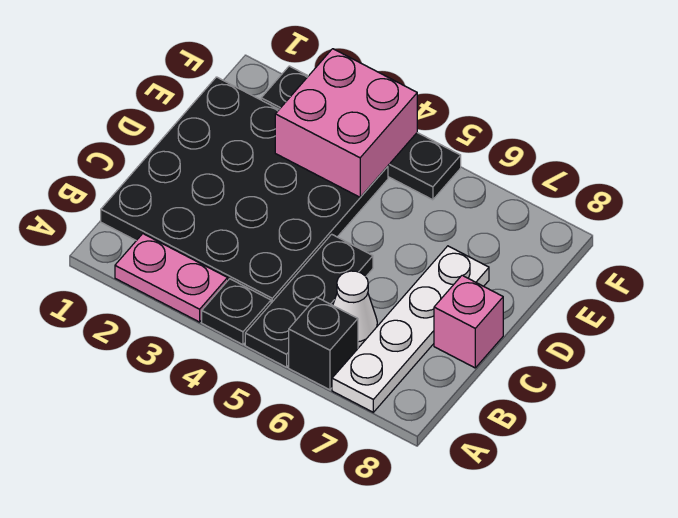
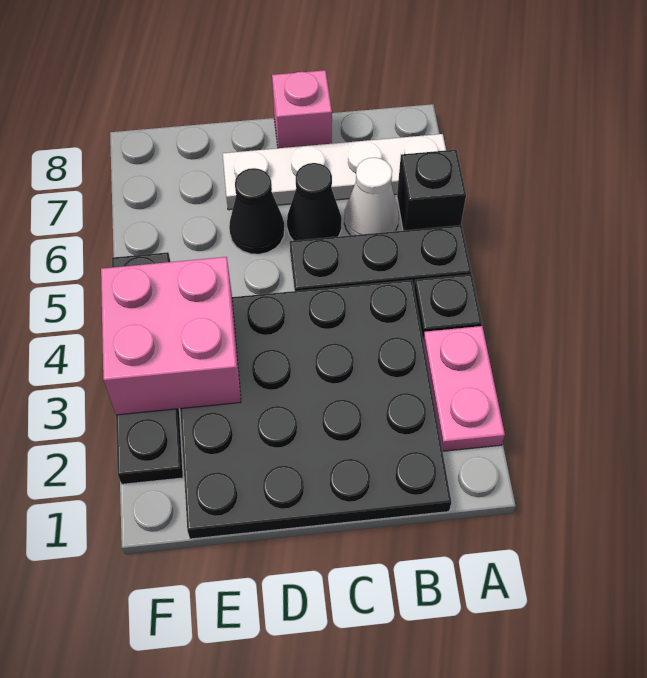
none -> black 1x1 cone [287,163,342,241]
none -> black 1x1 cone [229,168,285,254]

